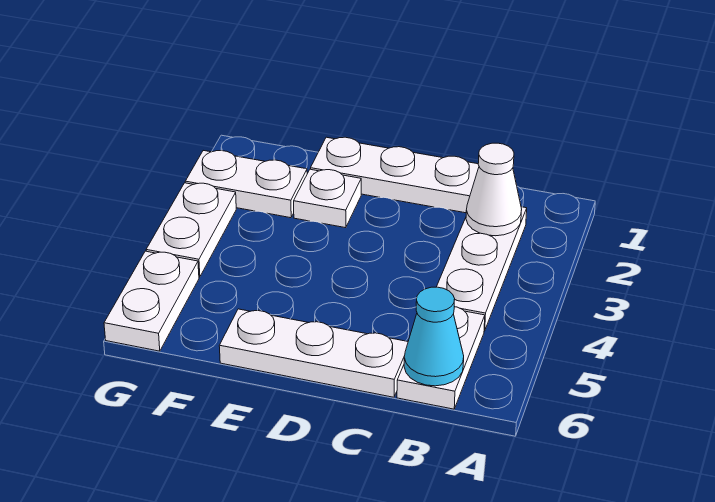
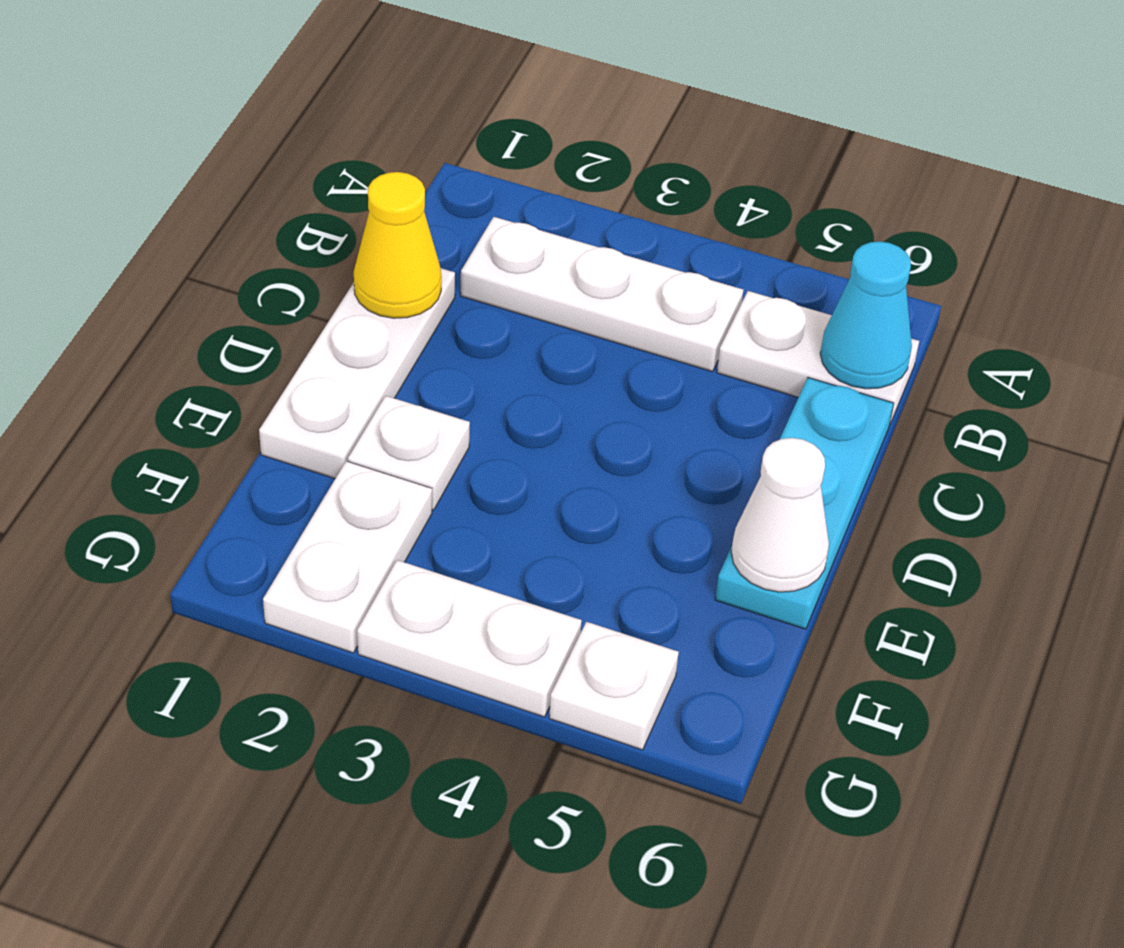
white 1x1 cone [466,143,522,236] -> white 1x1 cone moved to [731,438,829,592]
none -> yellow 1x1 cone [354,172,442,318]
white 1x3 plate [219,309,408,397] -> cyan 1x3 plate [715,378,894,629]
white 1x2 plate [104,251,199,351] -> white 1x1 plate [549,622,679,750]

